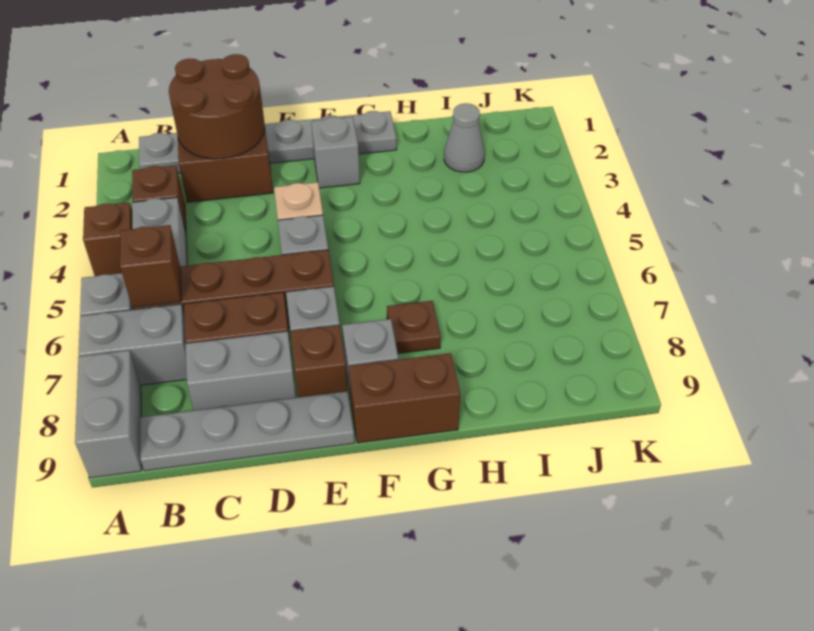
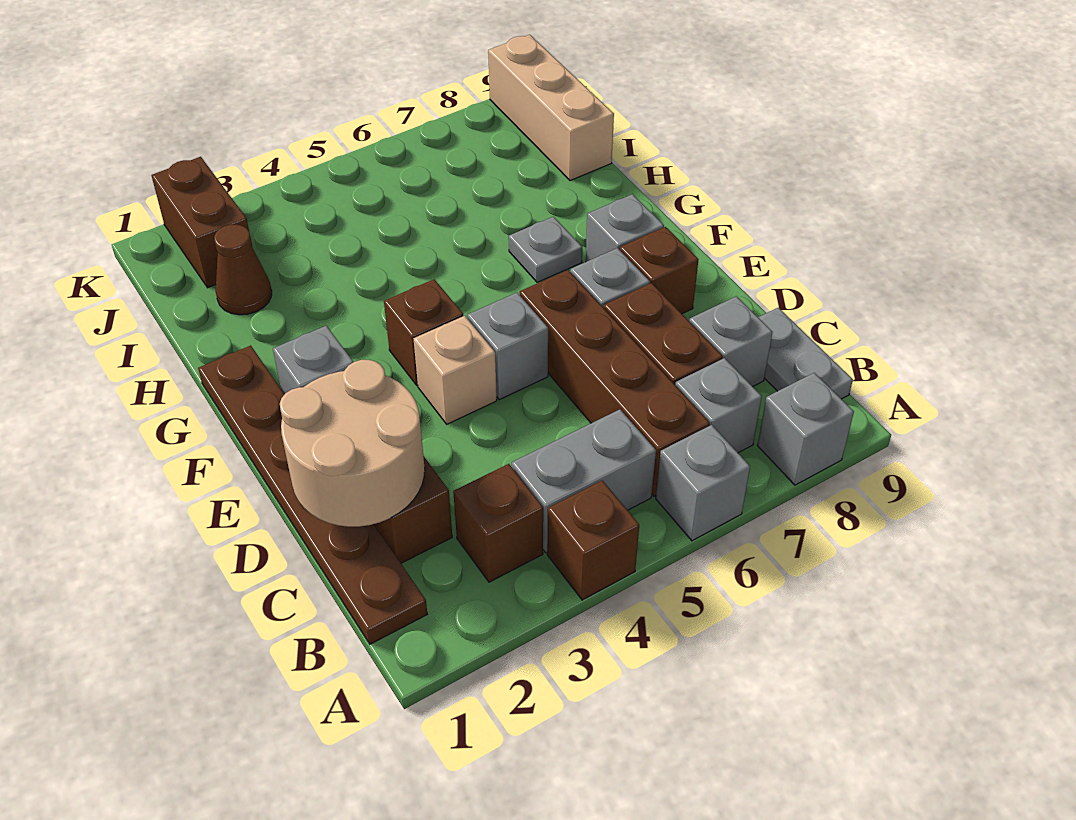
grey 1x2 brick [79,304,187,385] -> grey 1x1 brick [675,358,762,453]
grey 1x2 brick [75,351,142,478] -> grey 1x1 brick [758,373,854,485]
grey 1x6 plate [139,111,397,173] -> brown 1x6 plate [198,345,427,644]
brown 1x1 brick [120,225,181,308] -> brown 1x1 brick moved to [384,279,463,385]
grey 1x4 plate [140,391,355,471] -> grey 1x2 plate [758,308,853,399]
brown 2x2 round brick [169,54,265,159] -> tan 2x2 round brick [280,360,425,527]
grey 1x2 brick [185,331,296,410] -> grey 1x1 brick [689,296,772,387]
brown 1x2 brick [349,353,460,443] -> brown 1x2 brick moved to [152,157,249,288]
brown 1x1 plate [387,301,441,354] -> grey 1x1 plate [509,217,582,282]
grey 1x1 cone [444,103,485,172] -> brown 1x1 cone [214,224,272,315]
none -> tan 1x3 brick [488,35,614,181]

